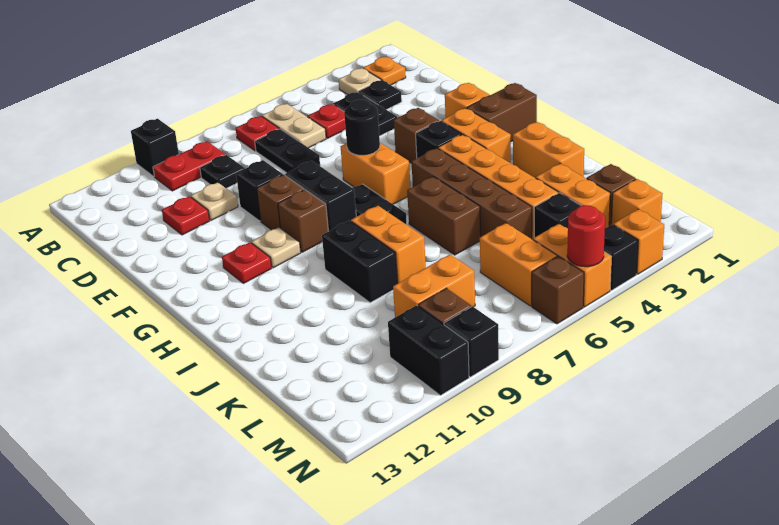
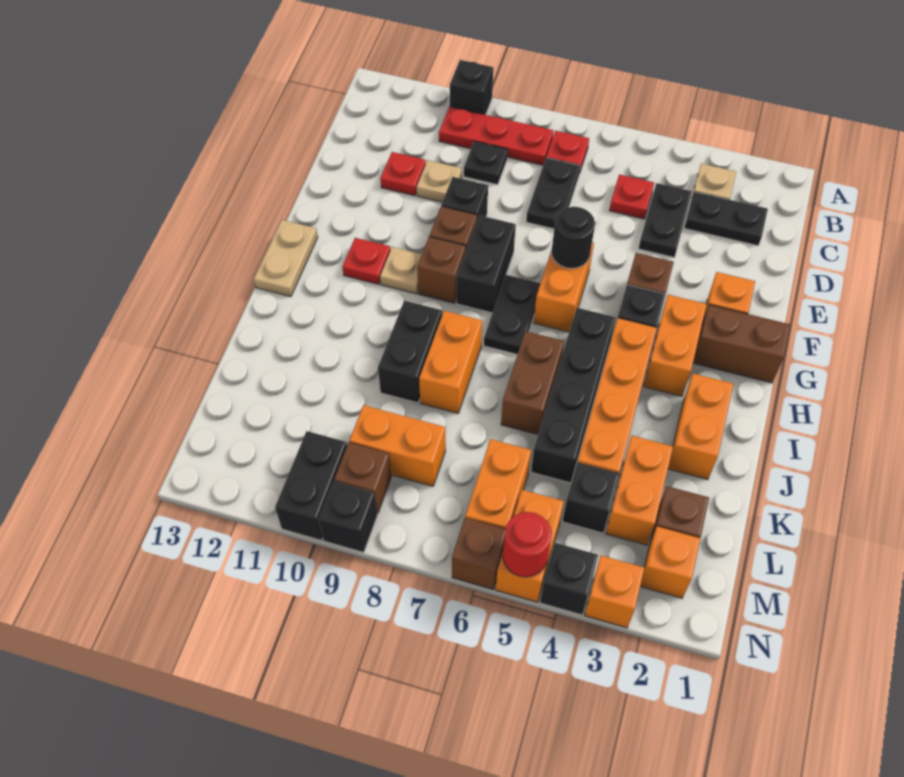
orange 1x1 plate [363,57,406,85] -> none
tan 1x2 plate [262,104,326,148] -> tan 1x2 plate moved to [254,220,318,297]
red 1x2 plate [153,141,225,191] -> red 1x3 plate [439,107,553,165]
black 1x1 plate [358,80,402,110] -> black 1x2 plate [684,192,768,246]
brown 1x4 brick [411,148,532,239] -> black 1x4 brick [531,308,615,483]

